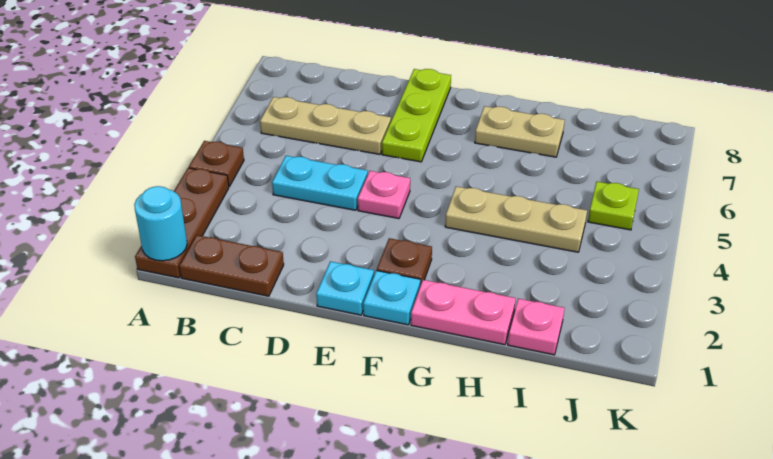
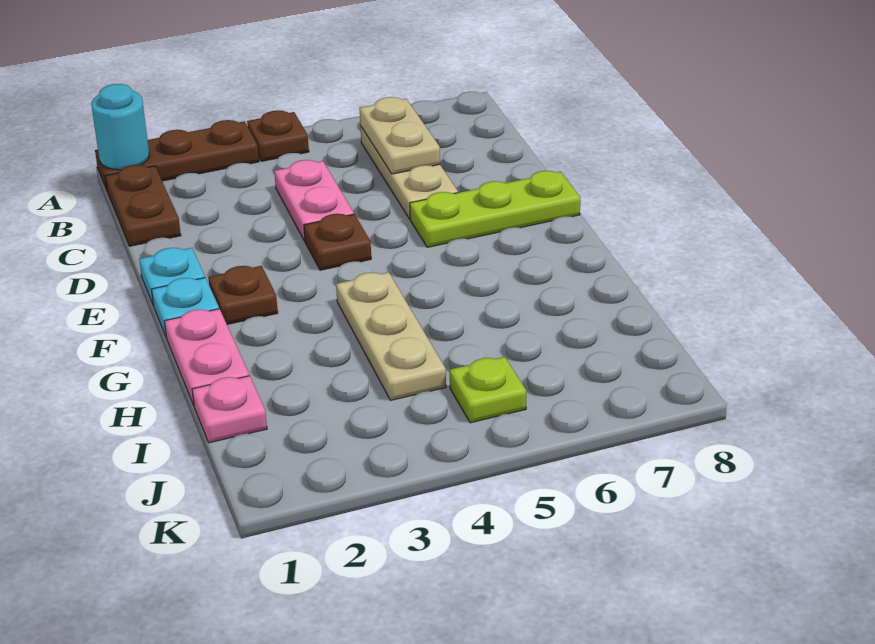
cyan 1x2 plate [272,156,368,210] -> pink 1x2 plate [274,160,354,241]
pink 1x1 plate [358,171,410,219] -> brown 1x1 plate [304,214,371,270]
tan 1x2 plate [475,106,565,157] -> tan 1x2 plate moved to [359,97,440,174]

